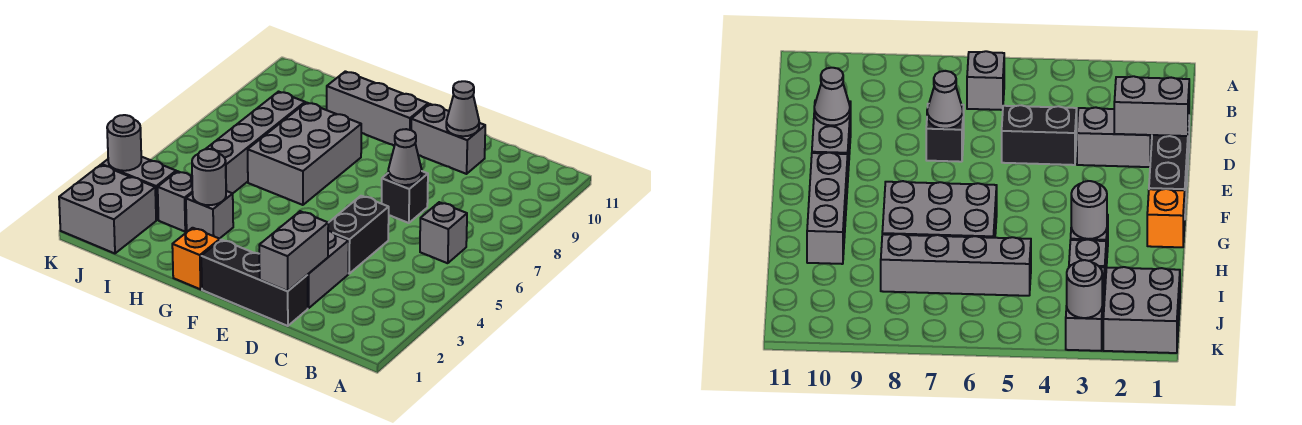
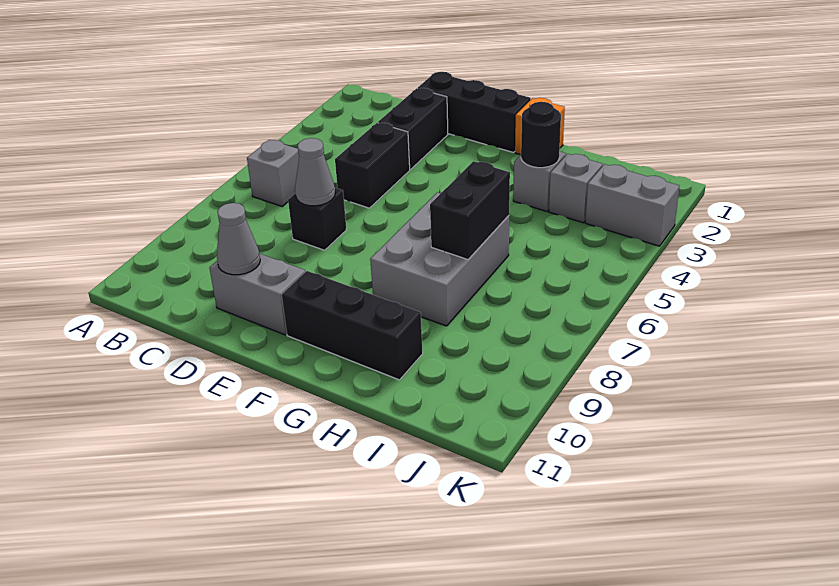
grey 1x2 brick [259,211,328,291] -> none
grey 1x2 brick [308,231,349,308] -> black 1x2 brick [378,88,448,169]
grey 1x3 brick [327,71,428,146] -> black 1x3 brick [282,271,423,380]
grey 1x1 round brick [192,149,226,205] -> black 1x1 round brick [521,102,561,168]
none -> black 1x2 brick [430,161,510,260]
grey 1x4 brick [206,92,305,194] -> none
grey 2x2 brick [59,165,156,253] -> none
grey 1x1 round brick [107,115,141,171] -> none

